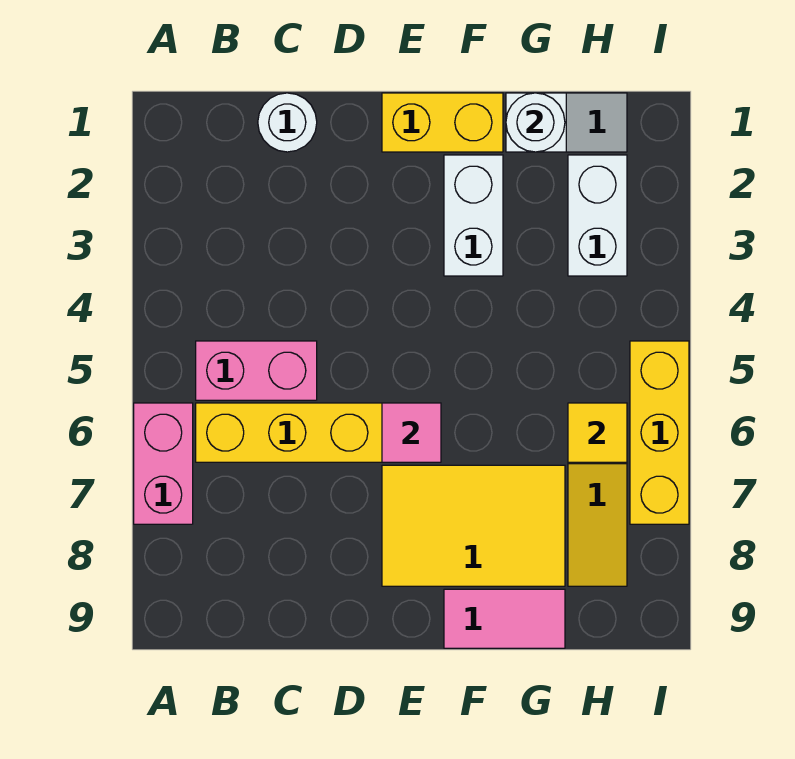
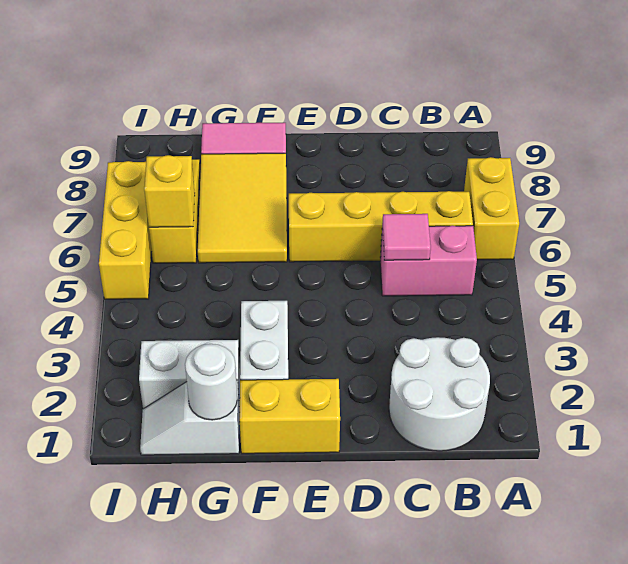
pink 1x2 brick [134,403,193,524] -> yellow 1x2 brick [464,157,519,260]
white 1x1 round brick [258,93,317,152] -> white 2x2 round brick [389,337,490,451]
pink 1x1 tile [382,403,441,462] -> pink 1x1 tile moved to [382,214,431,260]
yellow 2x3 tile [382,465,565,586] -> yellow 2x3 tile turned to [198,153,287,263]
white 1x2 brick [568,155,627,276] -> white 1x2 brick turned to [139,340,240,412]
yellow 1x1 tile [568,403,627,462] -> yellow 1x1 brick [144,155,195,227]

